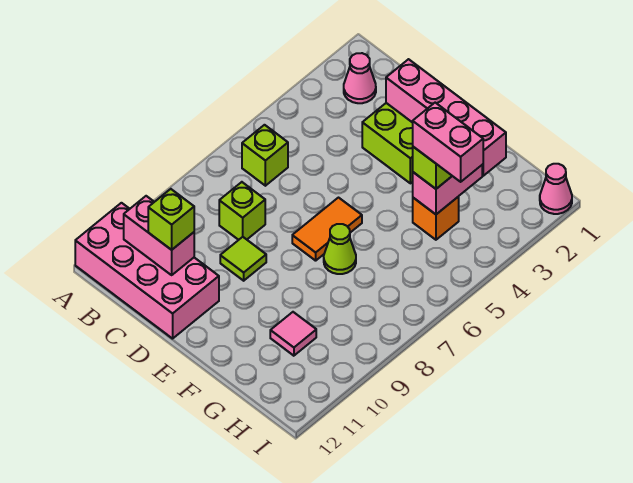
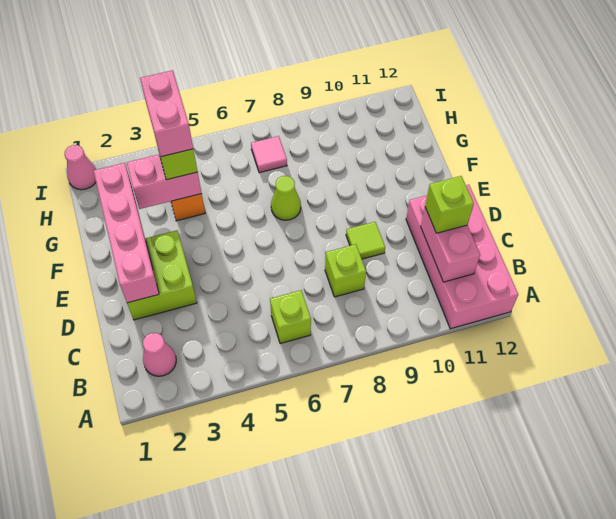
orange 1x2 tile [292,198,362,261] -> none
pink 1x1 tile [270,312,316,356] -> pink 1x1 tile moved to [251,136,287,173]

